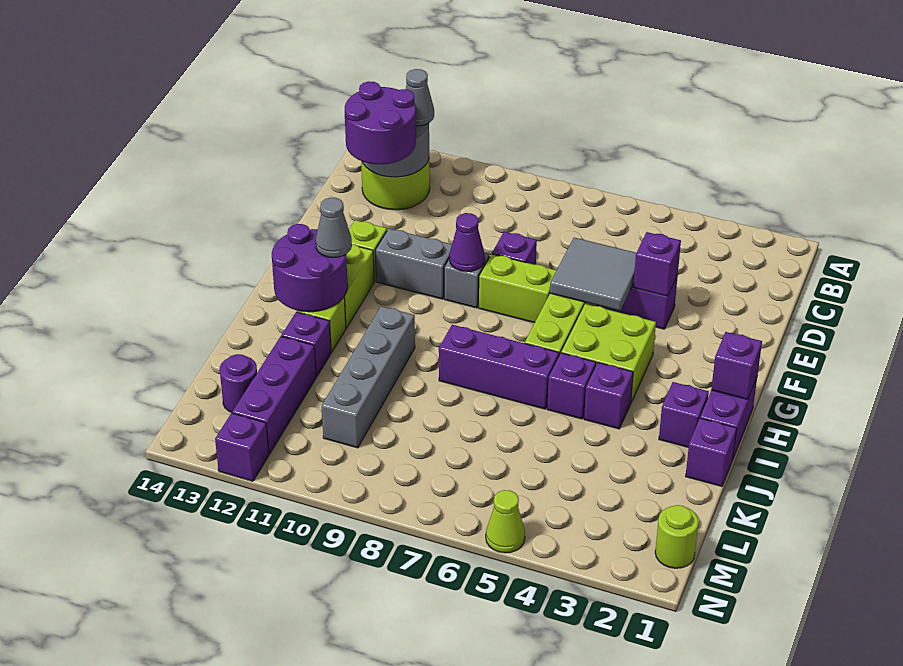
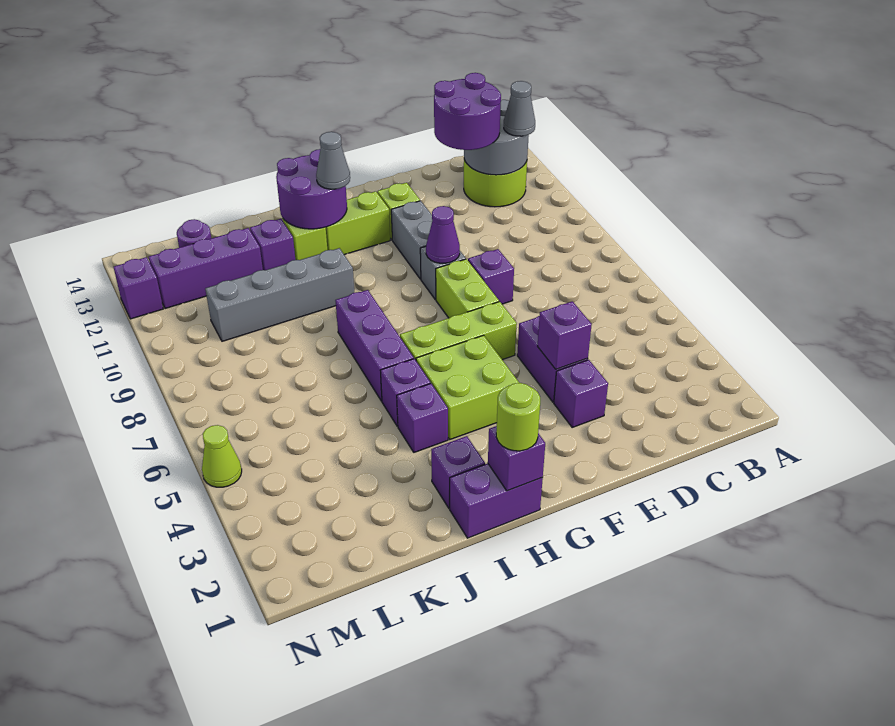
grey 2x2 tile [550,238,636,311] -> none
purple 1x1 brick [686,418,737,487] -> purple 1x1 brick moved to [554,360,608,427]
lime 1x1 round brick [655,505,699,568] -> lime 1x1 round brick moved to [496,383,540,451]

